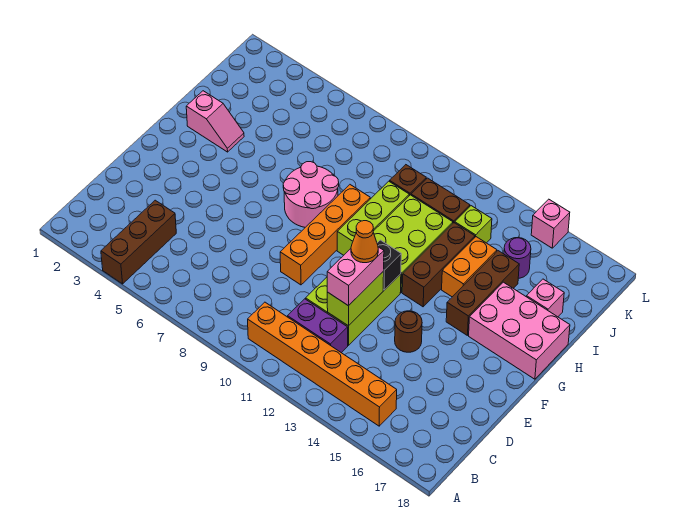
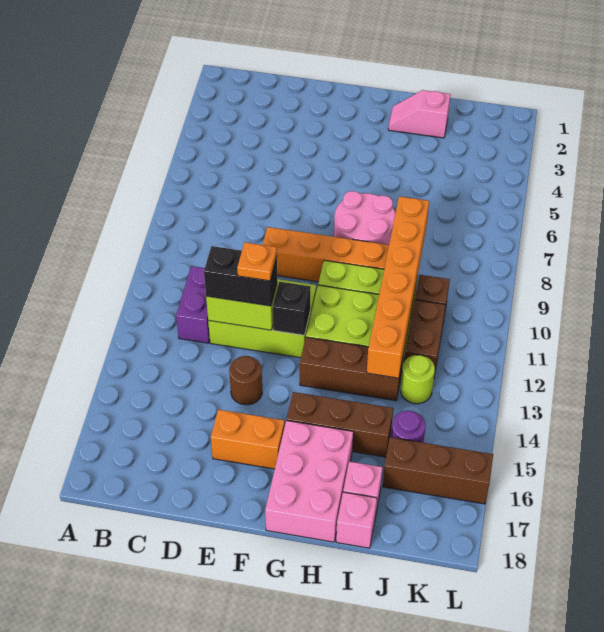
brown 1x3 brick [101,200,176,284] -> brown 1x3 brick moved to [383,437,493,504]
orange 1x6 brick [248,302,397,426] -> orange 1x6 brick moved to [367,196,429,378]
pink 1x2 brick [327,247,384,306] -> black 1x2 brick [204,246,277,306]
orange 1x1 cone [351,221,378,263] -> orange 1x1 plate [237,242,277,281]
pink 1x2 slope [186,91,244,152] -> pink 1x2 slope turned to [388,90,451,138]
orange 1x2 brick [442,237,497,297] -> orange 1x2 brick moved to [211,410,285,469]
lime 1x1 brick [455,206,492,243] -> lime 1x1 round brick [401,355,435,404]
pink 1x1 brick [531,199,570,248] -> pink 1x1 brick moved to [336,492,377,548]

